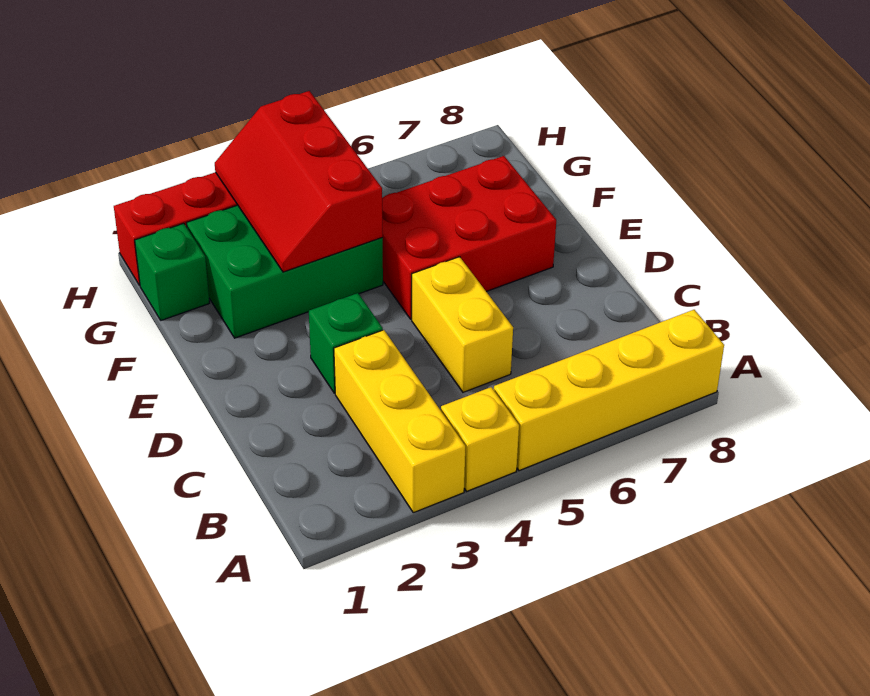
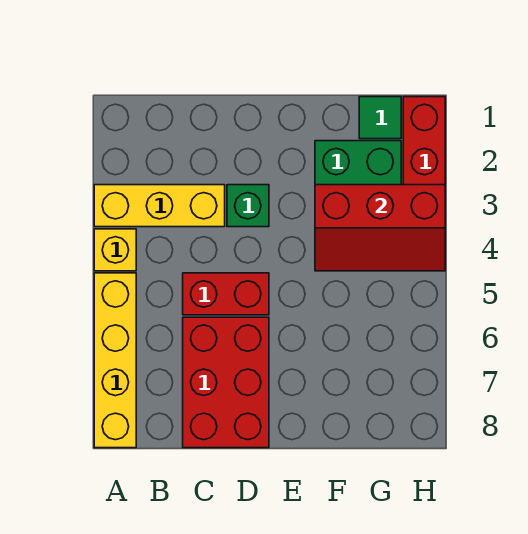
yellow 1x2 brick [412,257,513,392] -> red 1x2 brick [183,273,269,315]
red 2x3 brick [382,156,556,319] -> red 2x3 brick moved to [183,317,269,448]
red 2x3 slope [215,91,383,272] -> red 2x3 slope turned to [315,185,445,271]
green 1x1 brick [135,223,209,320] -> green 1x1 tile [359,97,401,139]

